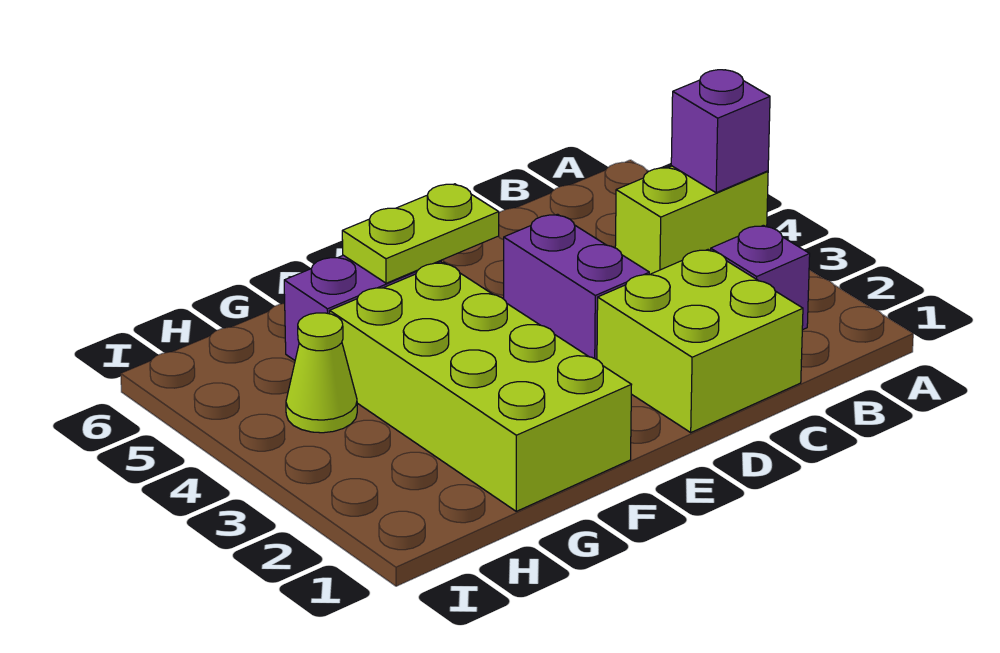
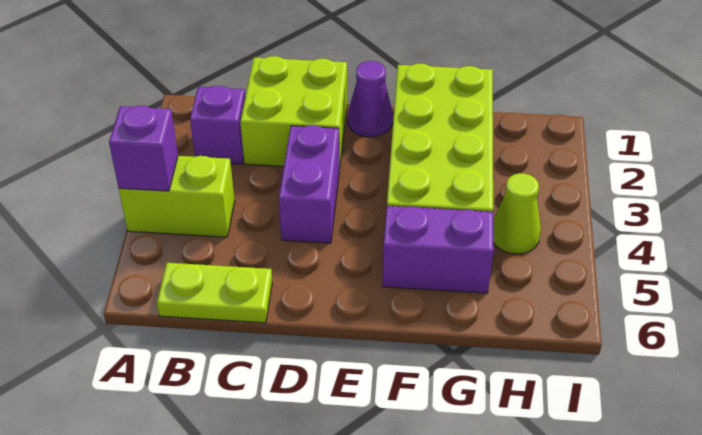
none -> purple 1x1 cone [348,61,393,137]
lime 1x2 plate [342,184,499,283] -> lime 1x2 plate moved to [157,263,272,323]

